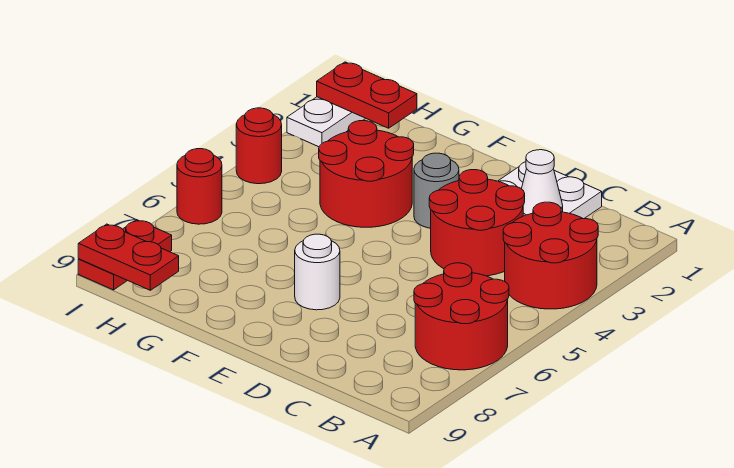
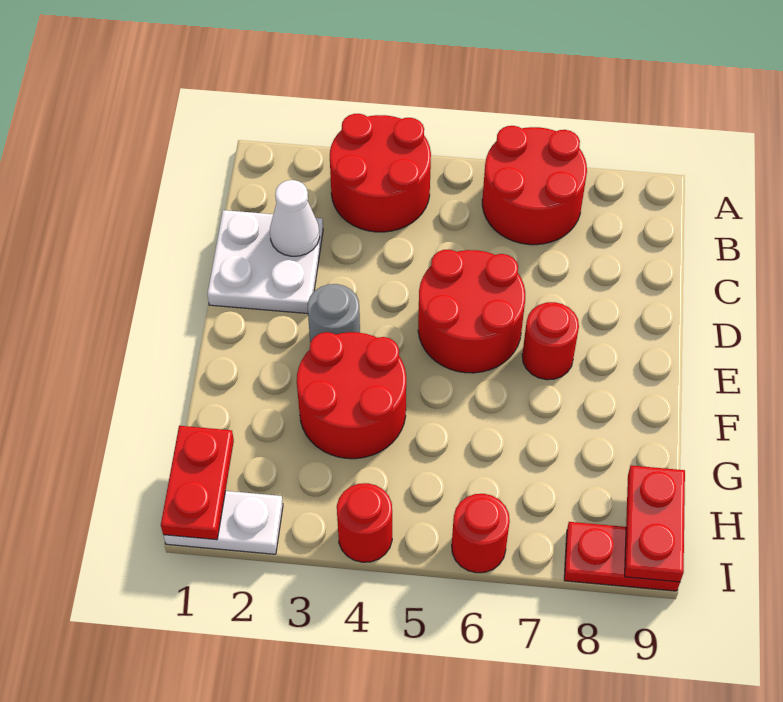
red 2x2 round brick [429,170,525,276] -> red 2x2 round brick moved to [418,249,525,373]
white 1x1 round brick [295,234,340,310] -> red 1x1 round brick [522,302,579,380]

